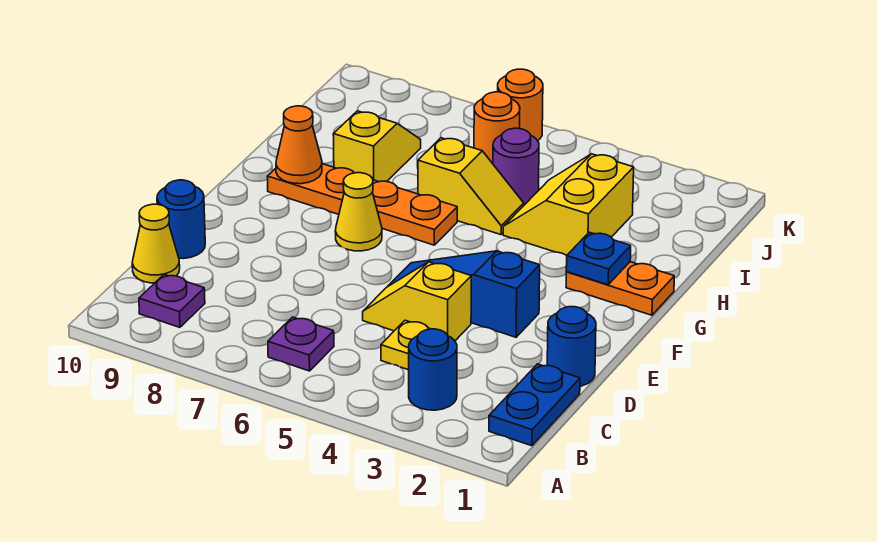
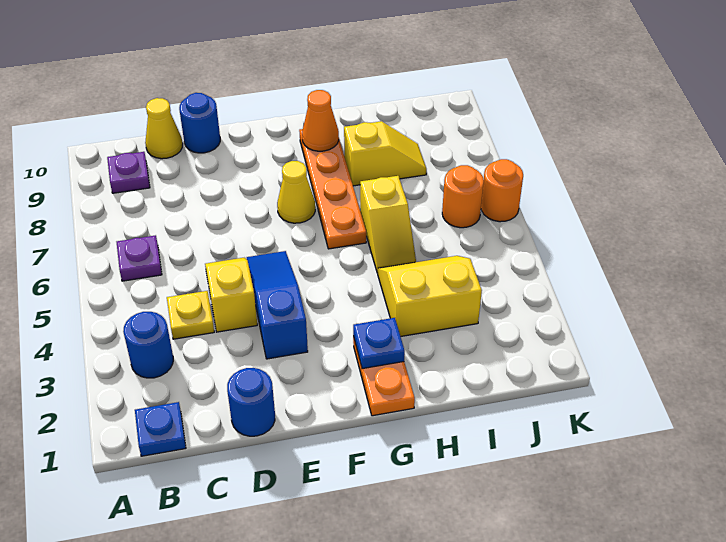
blue 1x2 plate [489,364,580,446] -> blue 1x1 plate [135,402,186,456]
purple 1x1 round brick [493,128,539,205] -> none

